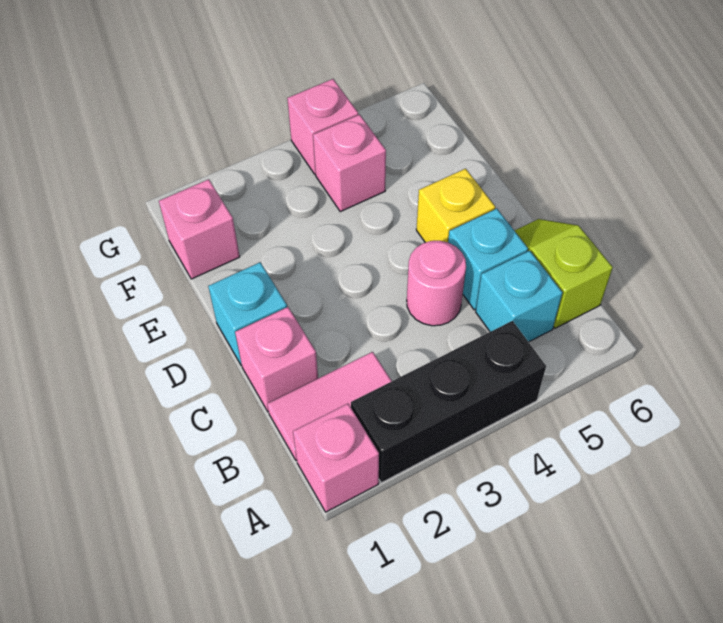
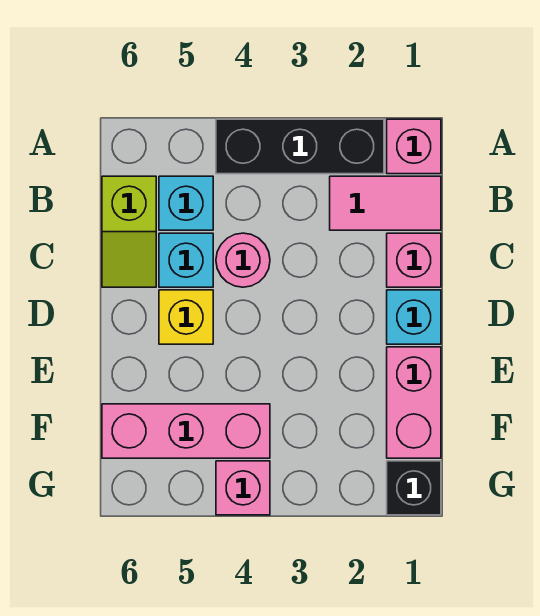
pink 1x1 brick [159,179,240,279] -> pink 1x2 brick [387,347,441,458]
pink 1x1 brick [313,115,386,212] -> pink 1x3 brick [102,404,270,458]
none -> black 1x1 brick [387,461,441,515]

